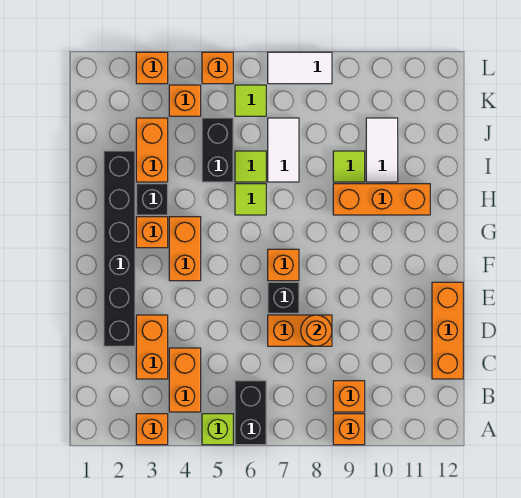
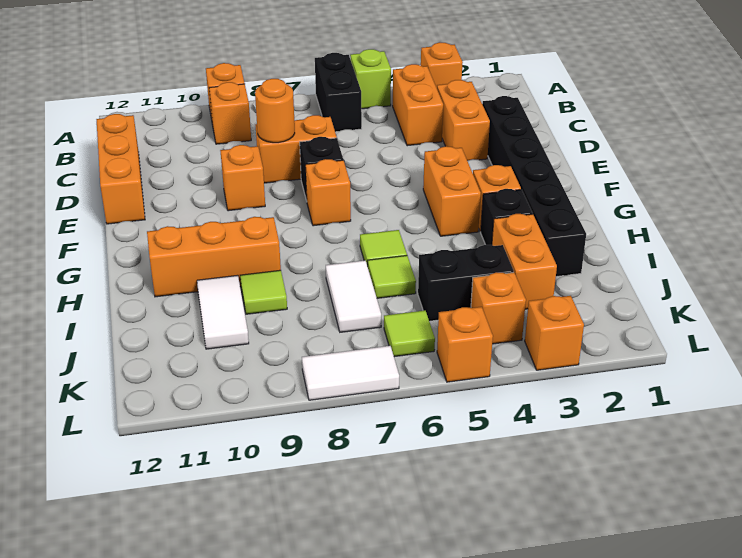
none -> orange 1x1 brick [220,145,265,211]
black 1x2 brick [202,118,233,182] -> black 1x2 brick turned to [418,245,514,321]

